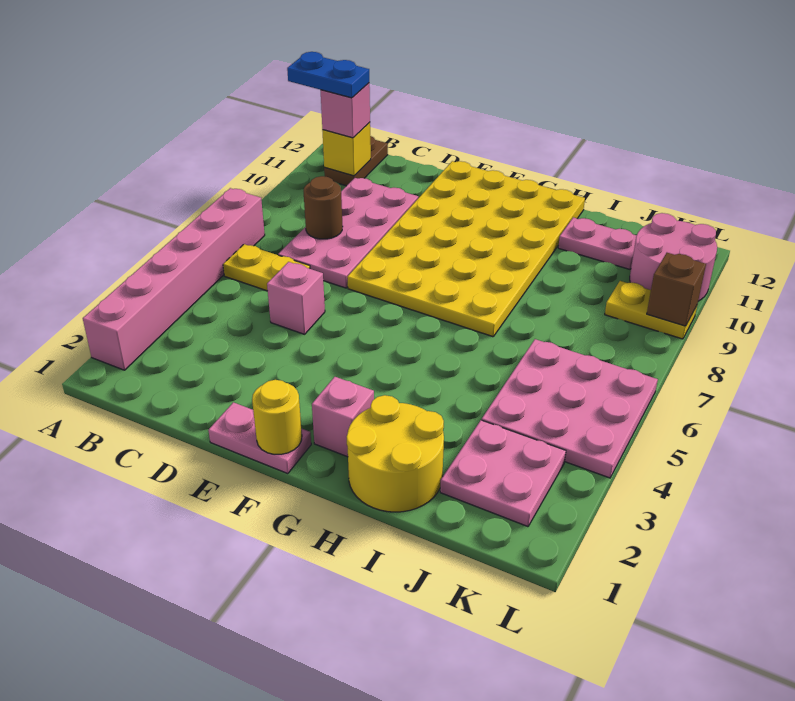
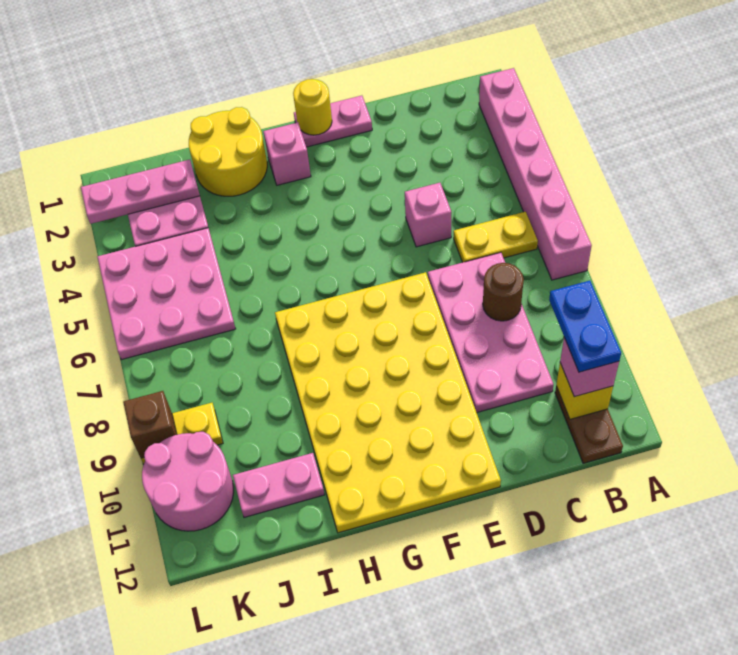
blue 1x2 plate [287,52,369,98] -> blue 1x2 plate turned to [549,281,621,372]
none -> pink 1x3 plate [81,160,200,224]

